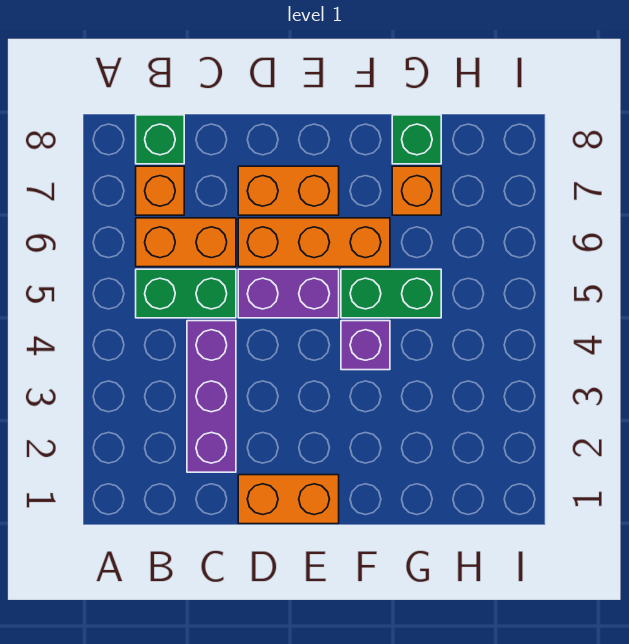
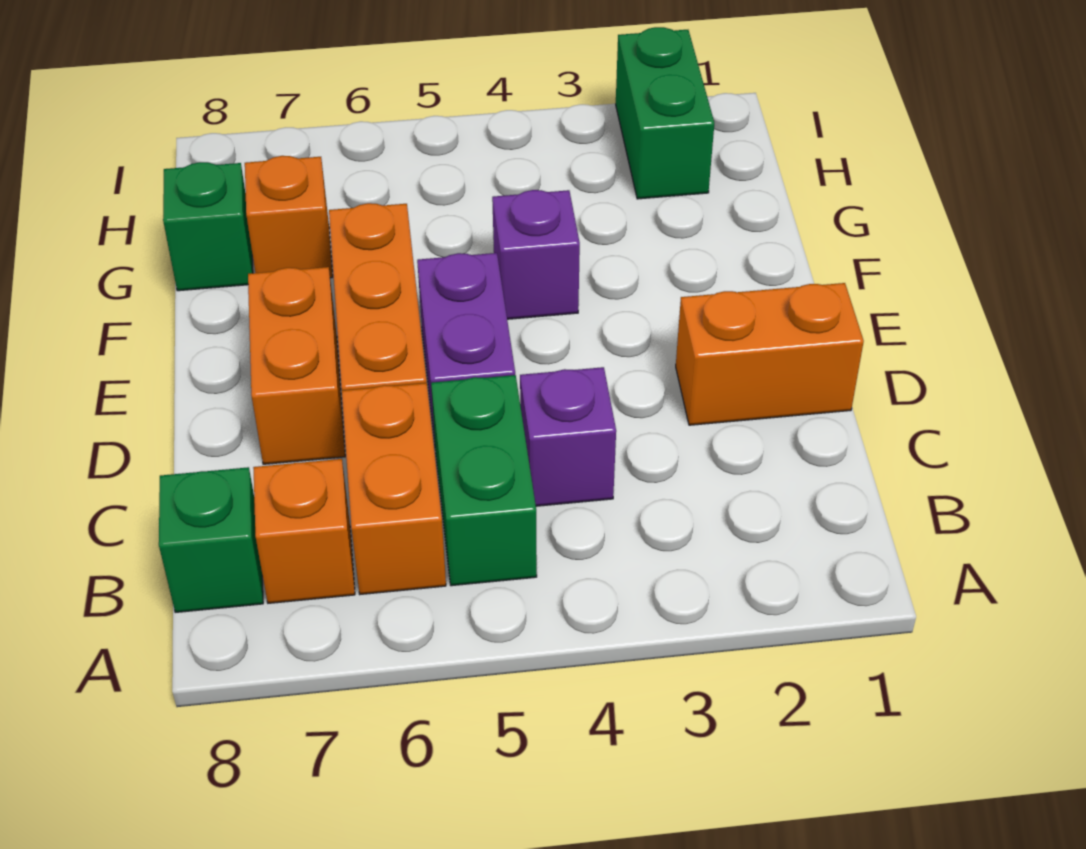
purple 1x3 brick [187,321,236,472] -> purple 1x1 brick [520,367,616,506]
orange 1x2 brick [238,475,339,524] -> orange 1x2 brick turned to [676,283,864,425]
green 1x2 brick [341,269,441,318] -> green 1x2 brick moved to [616,27,714,199]

